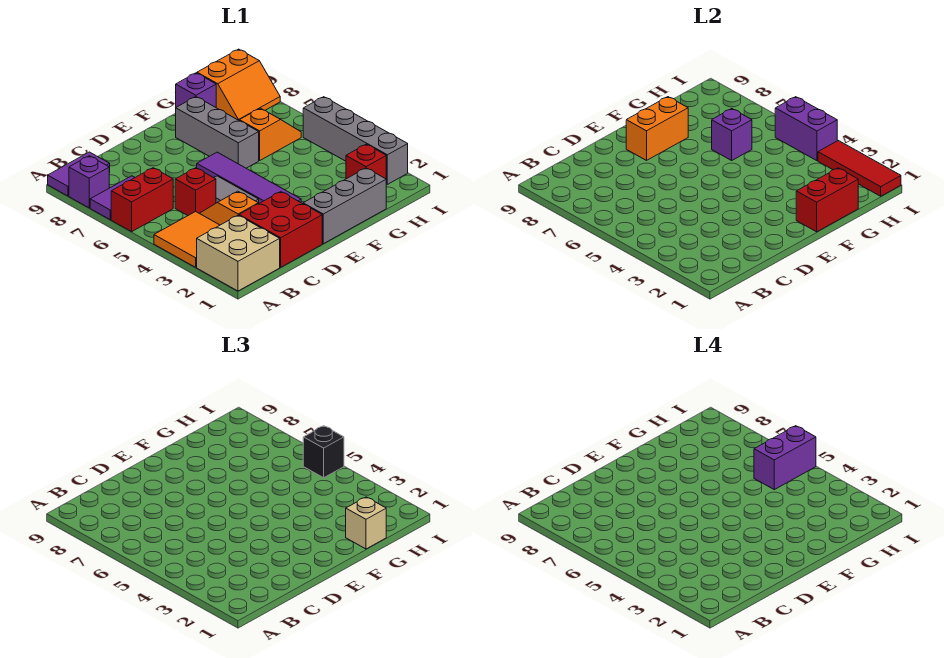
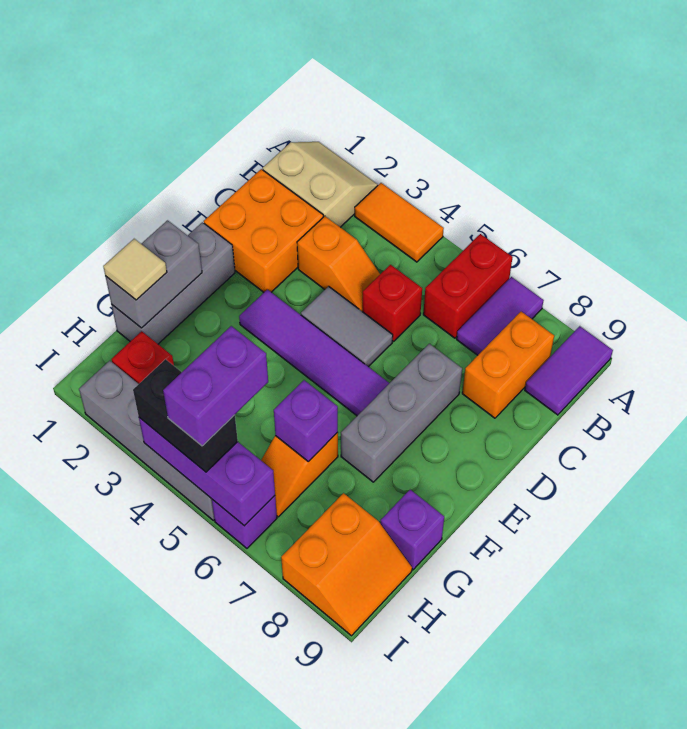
tan 2x2 brick [197,215,280,291] -> tan 2x2 slope [263,142,378,227]
orange 2x2 tile [154,212,220,267] -> orange 1x2 tile [355,183,444,262]
purple 1x1 brick [69,156,109,208] -> purple 1x1 brick moved to [212,496,277,548]
red 2x2 brick [239,192,322,267] -> orange 2x2 brick [204,169,323,292]
orange 1x2 brick [626,97,688,160] -> orange 1x2 brick moved to [462,312,554,418]
red 1x2 brick [796,168,858,232] -> grey 1x2 brick [105,220,202,328]
grey 1x3 brick [176,97,259,168] -> grey 1x3 brick turned to [341,344,462,482]
tan 1x1 brick [346,497,386,549] -> tan 1x1 tile [103,239,167,300]
orange 2x2 slope [197,49,280,121] -> orange 2x2 slope turned to [281,493,412,636]
red 1x3 tile [818,141,901,196] -> none
purple 1x2 brick [775,97,837,161] -> purple 1x3 brick [139,418,275,526]
black 1x1 brick [303,426,344,478] -> black 1x2 brick [133,359,238,472]

